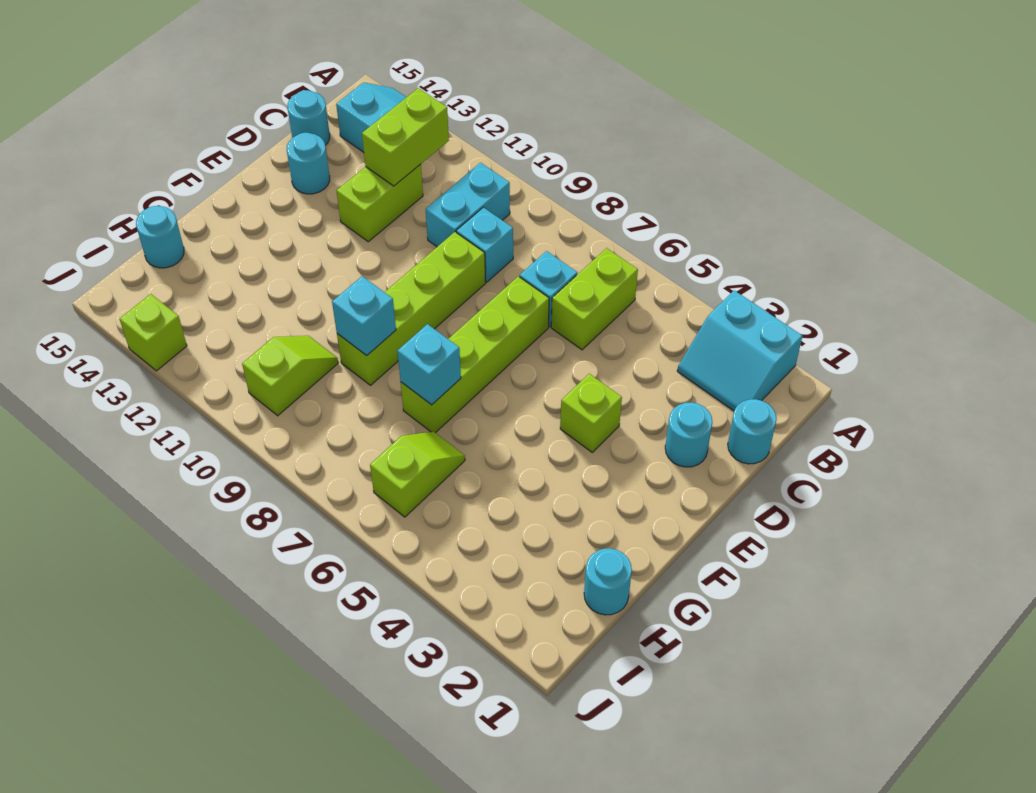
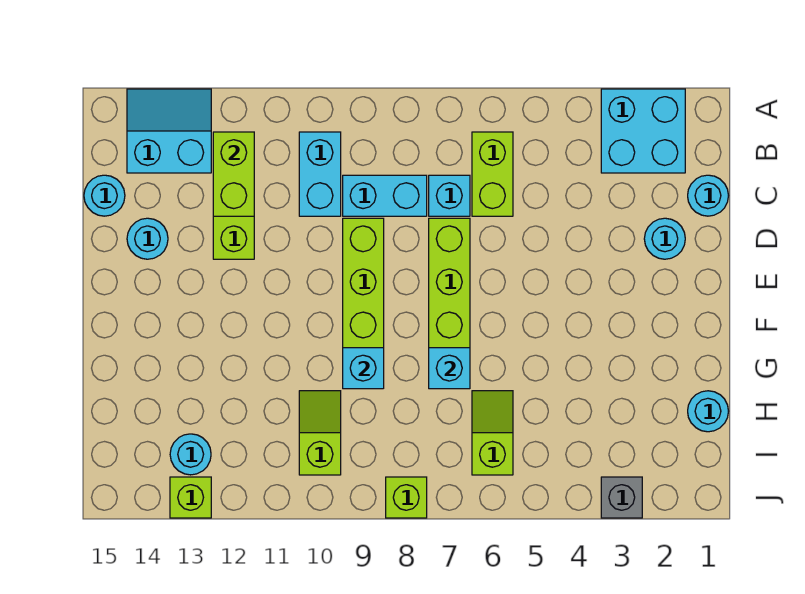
cyan 2x2 slope [677,290,802,411] -> cyan 2x2 brick [601,89,685,173]
cyan 1x1 brick [456,207,513,282] -> cyan 1x2 brick [343,175,427,216]
lime 1x1 brick [560,374,622,452] -> lime 1x1 brick moved to [386,477,427,518]
cyan 1x1 round brick [136,206,184,268] -> cyan 1x1 round brick moved to [170,434,211,475]
none -> grey 1x1 brick [601,477,642,518]

